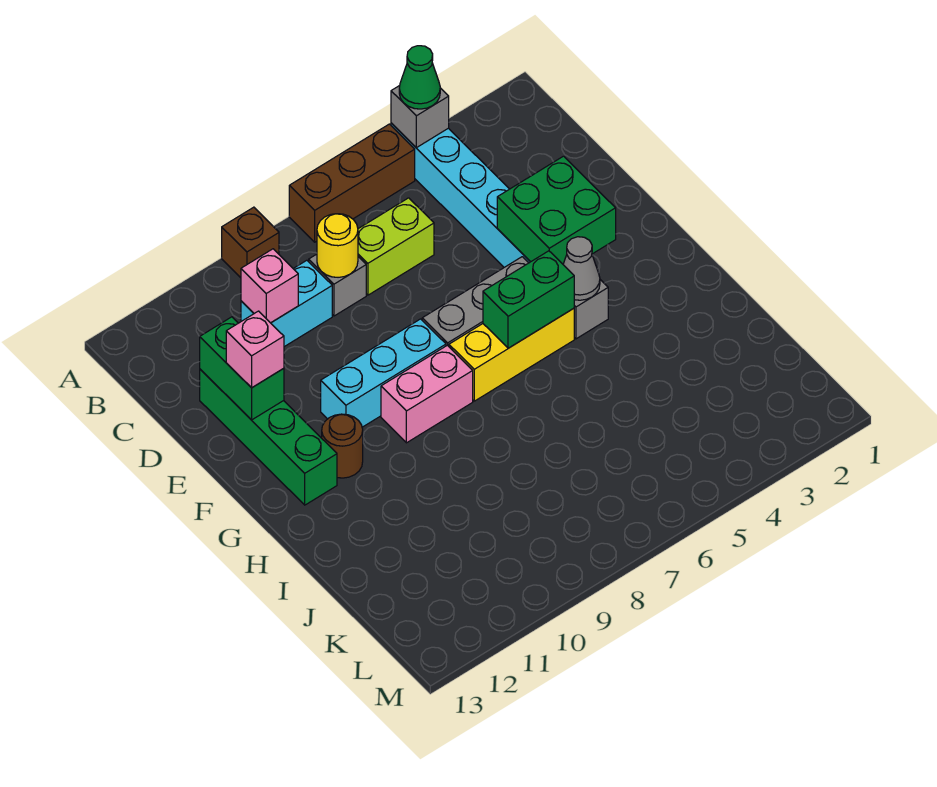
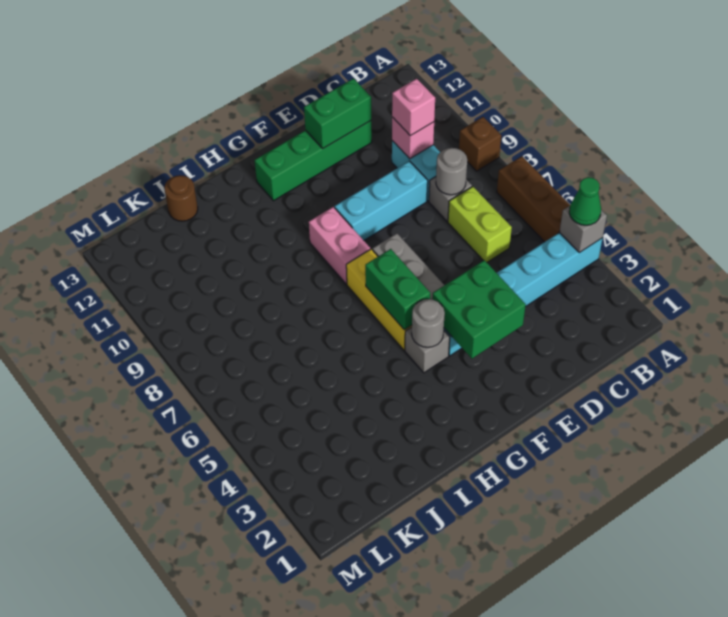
yellow 1x1 round brick [317,214,358,277] -> grey 1x1 round brick [436,148,467,195]
pink 1x1 brick [226,311,284,388] -> pink 1x1 brick moved to [392,79,435,136]
cyan 1x3 brick [321,319,446,427] -> cyan 1x3 brick turned to [335,161,428,240]
grey 1x1 cone [563,237,600,300] -> grey 1x1 round brick [412,299,445,347]
brown 1x1 round brick [322,414,363,478] -> brown 1x1 round brick moved to [164,175,198,221]

